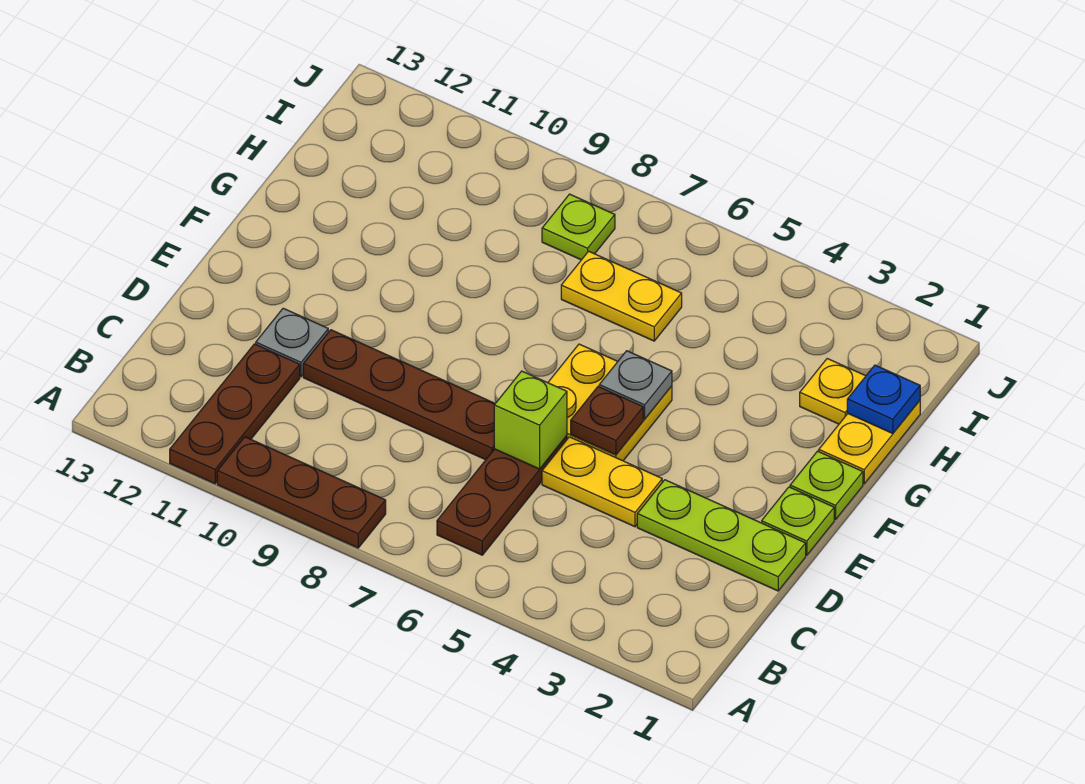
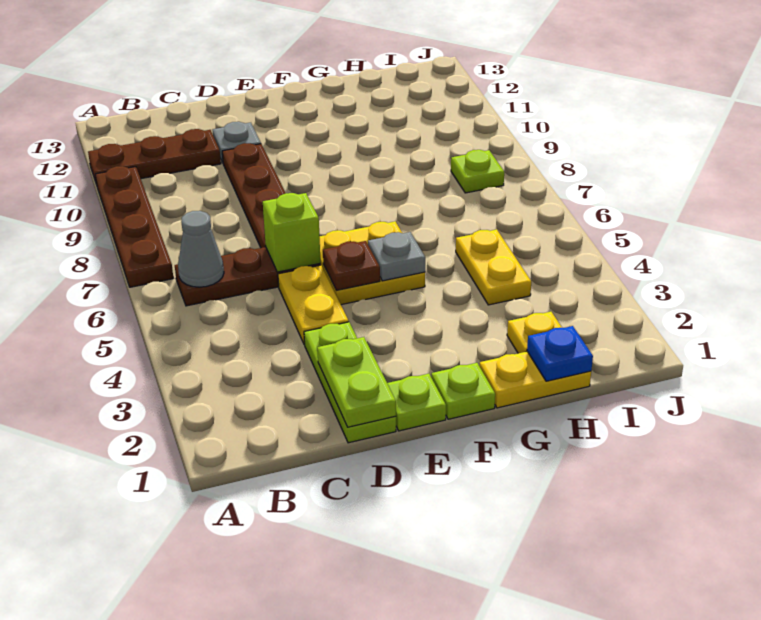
brown 1x3 plate [217,437,386,548] -> brown 1x4 plate [95,166,173,287]
none -> grey 1x1 cone [178,211,224,287]
none -> lime 1x2 plate [317,337,396,427]
yellow 1x2 plate [561,251,682,341] -> yellow 1x2 plate moved to [456,229,531,305]

